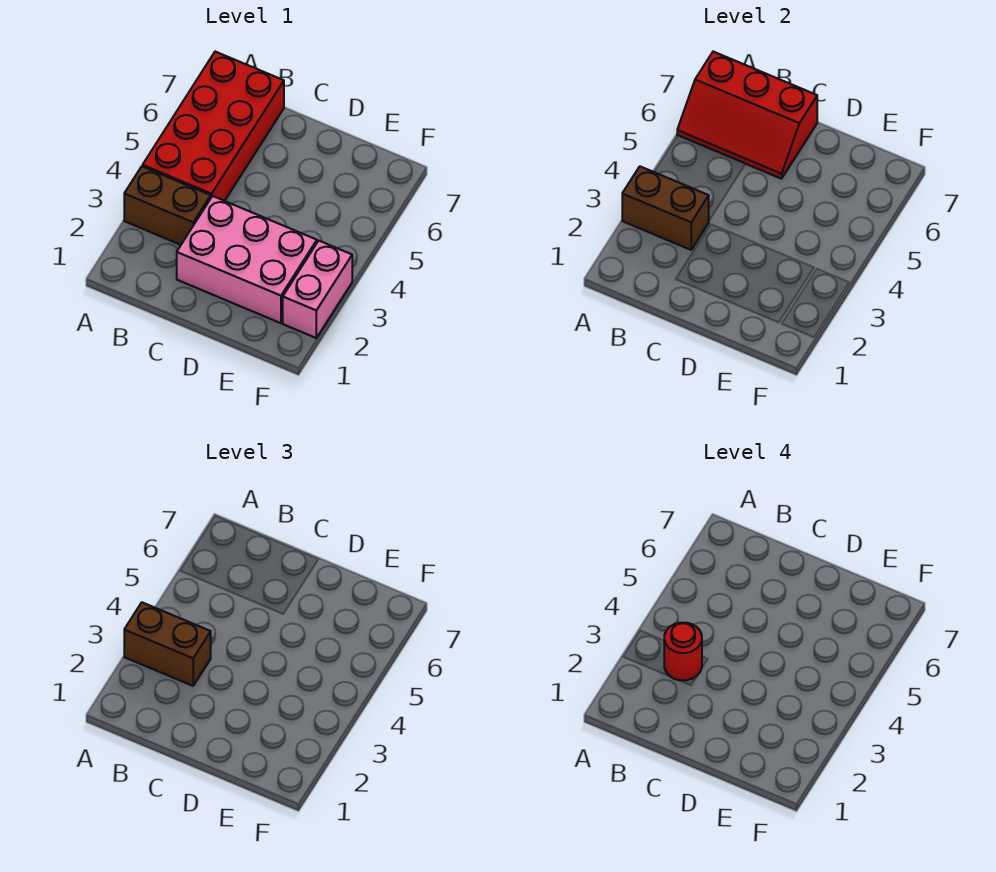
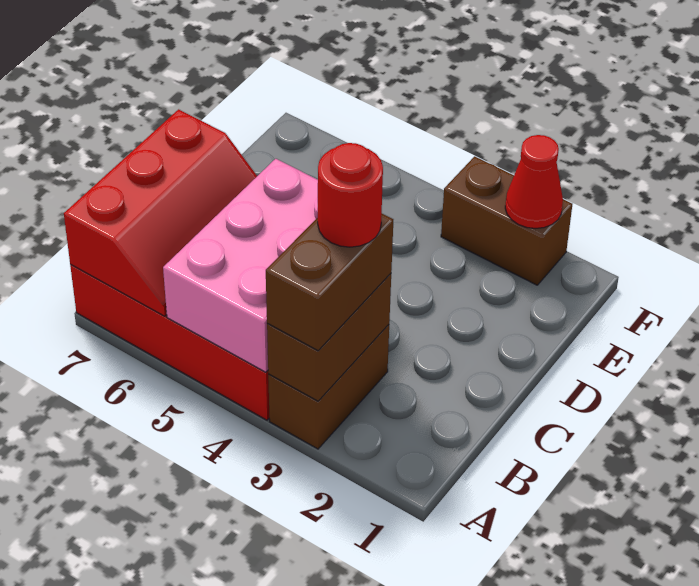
pink 2x3 brick [177,196,317,323] -> pink 2x3 brick moved to [163,159,318,372]
pink 1x2 brick [283,241,352,338] -> brown 1x2 brick [441,156,572,285]
none -> red 1x1 cone [505,135,563,228]

